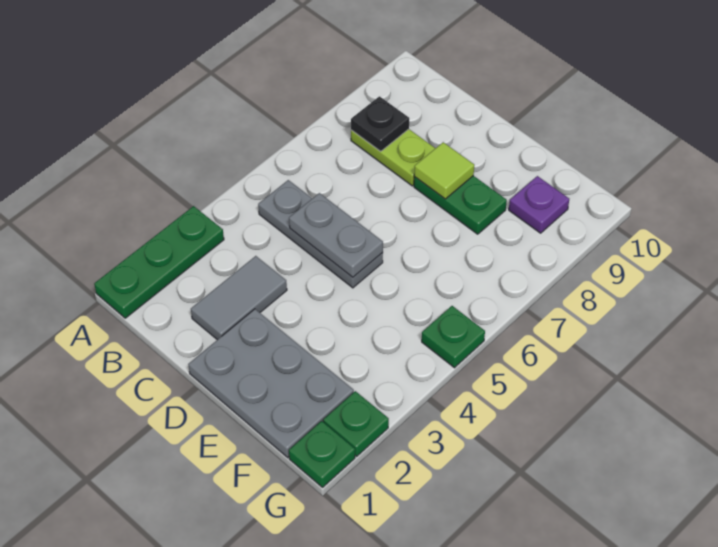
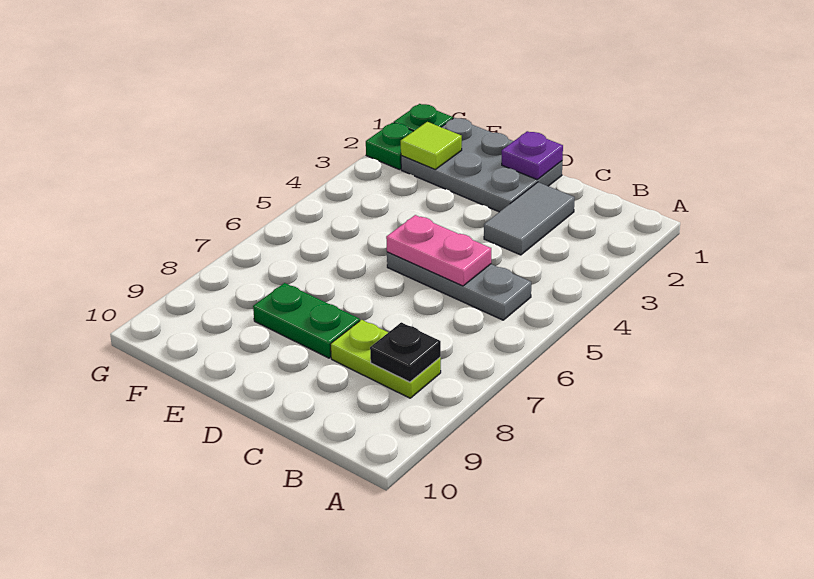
green 1x3 plate [94,206,224,318] -> none
grey 1x2 plate [289,193,383,277] -> pink 1x2 plate [386,215,491,286]
lime 1x1 tile [414,142,474,199] -> lime 1x1 tile moved to [401,122,462,169]
purple 1x1 plate [509,176,569,233] -> purple 1x1 plate moved to [502,131,563,179]
green 1x1 plate [422,306,485,368] -> none

